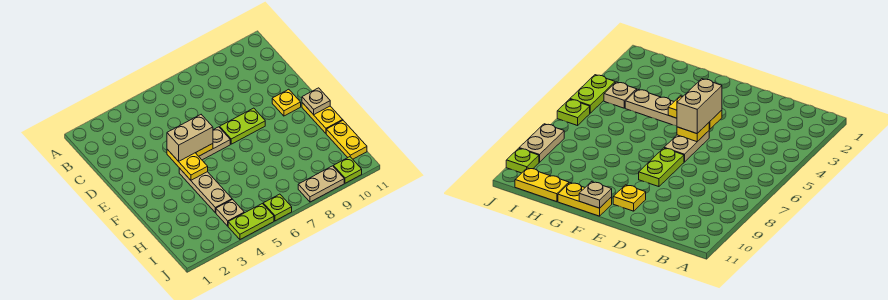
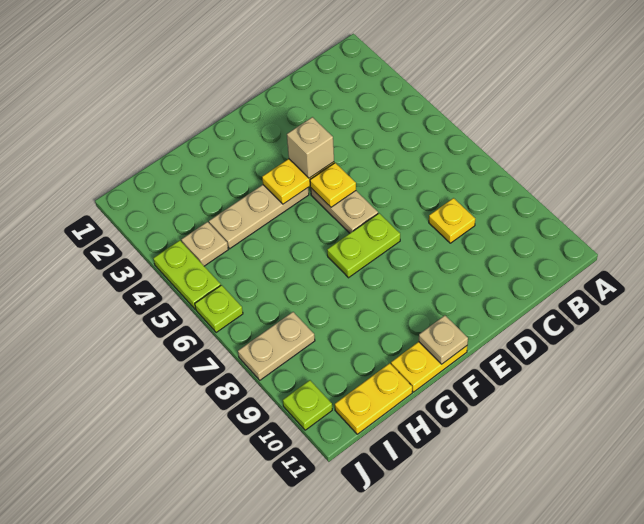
tan 1x2 brick [167,115,213,161] -> tan 1x1 brick [287,117,334,178]
lime 1x2 plate [220,108,265,144] -> lime 1x2 plate turned to [327,213,400,278]
yellow 1x1 plate [272,89,301,116] -> yellow 1x1 plate moved to [429,198,475,243]
tan 1x2 plate [298,166,344,202] -> tan 1x2 plate turned to [238,312,315,380]

